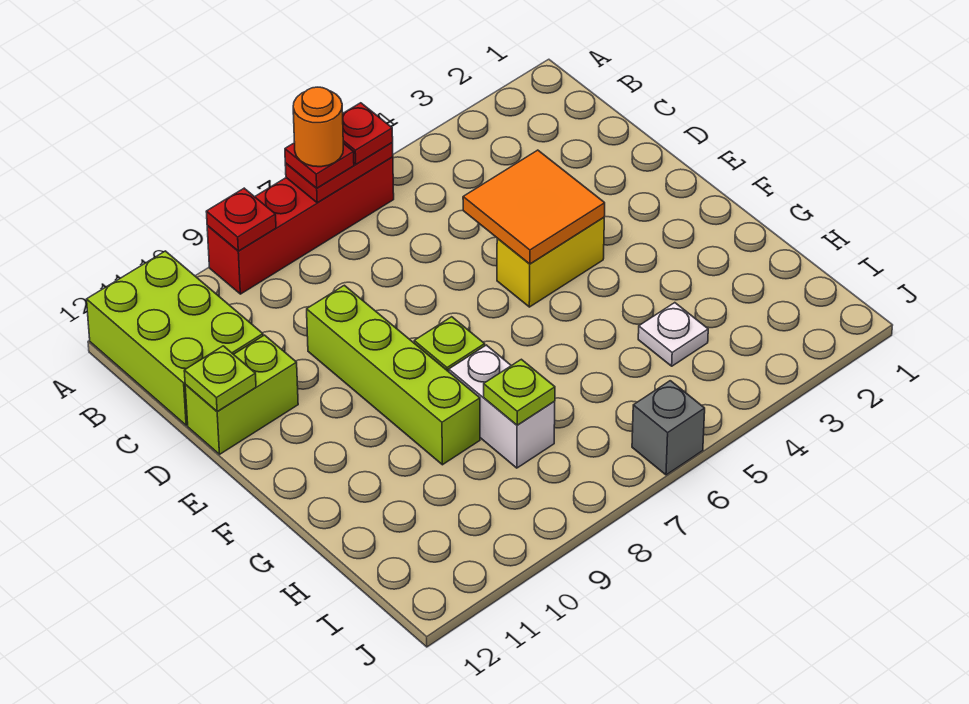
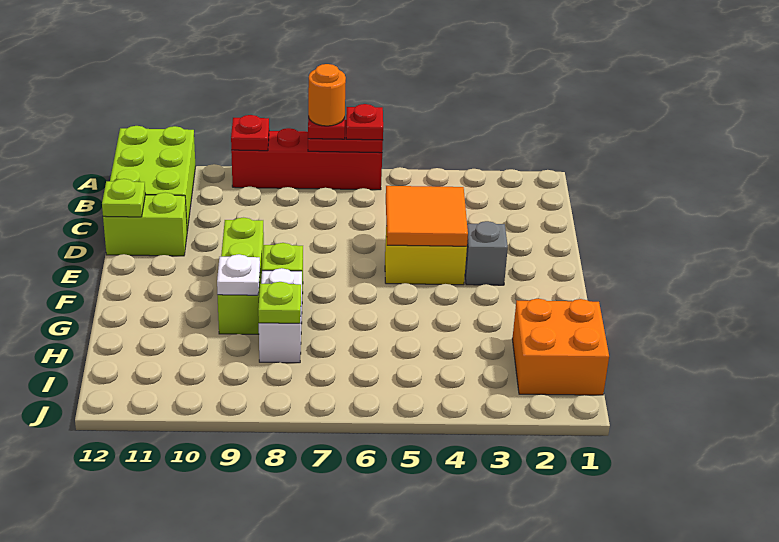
lime 1x4 brick [307,285,480,465] -> lime 1x3 brick [218,218,264,334]
none -> orange 2x2 brick [512,299,609,395]
white 1x1 plate [638,303,708,366] -> white 1x1 plate moved to [217,254,260,295]
grey 1x1 brick [632,381,705,475] -> grey 1x1 brick moved to [465,221,508,285]

